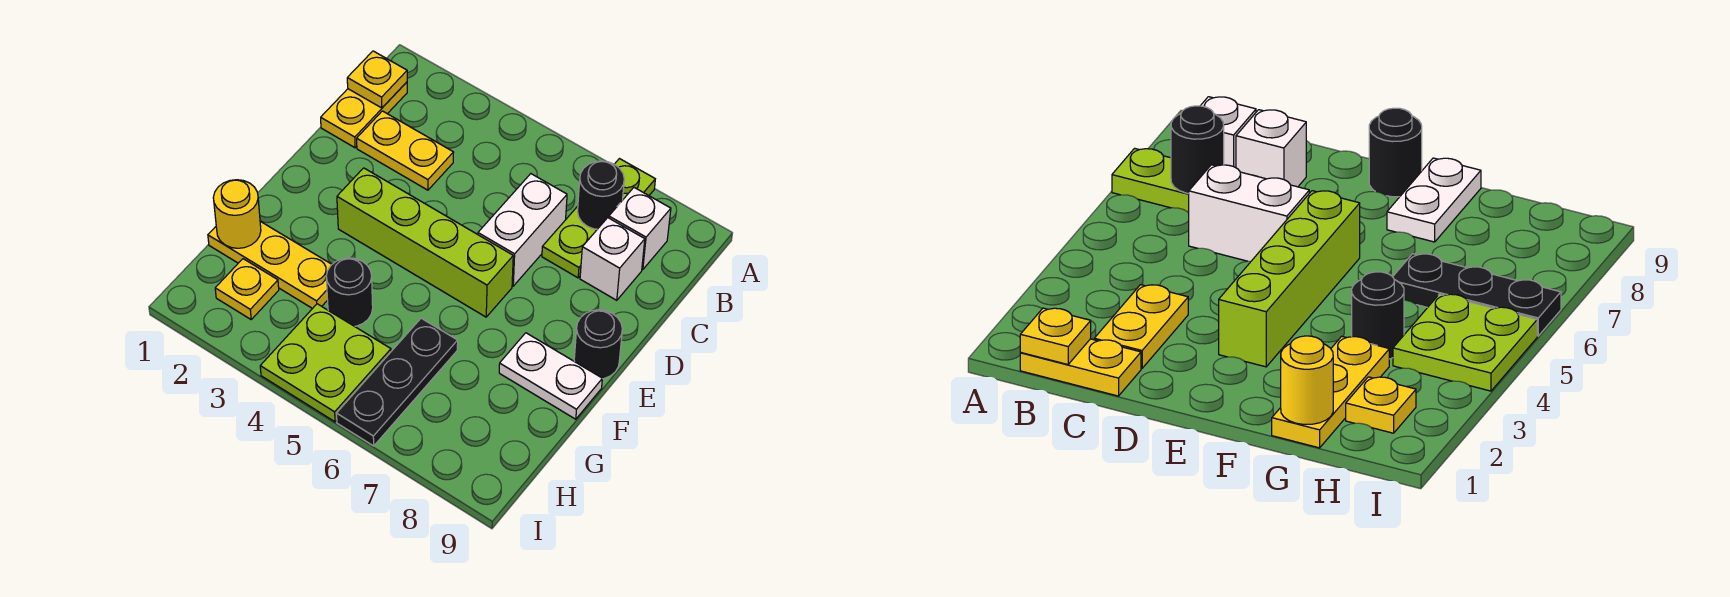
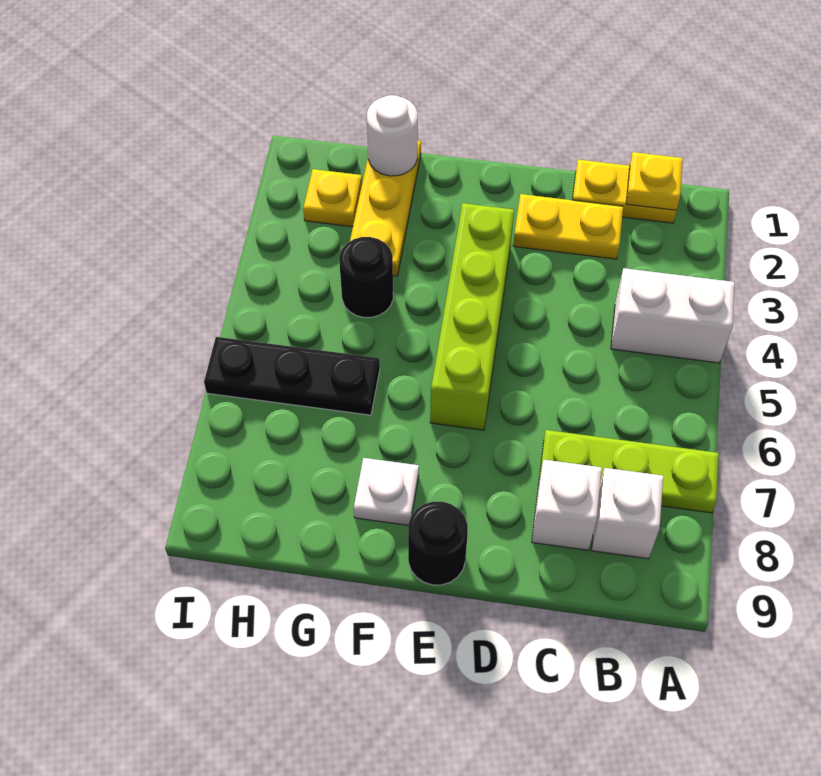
black 1x1 round brick [578,161,624,229] -> none
yellow 1x2 plate [357,111,454,190] -> yellow 1x2 plate turned to [513,194,623,259]
white 1x2 brick [478,174,567,286] -> white 1x2 brick moved to [611,268,734,363]
white 1x2 plate [499,333,602,419] -> white 1x1 plate [354,458,419,525]
yellow 1x1 round brick [213,180,261,248] -> white 1x1 round brick [367,95,418,176]
lime 2x2 plate [260,304,391,422] -> none

